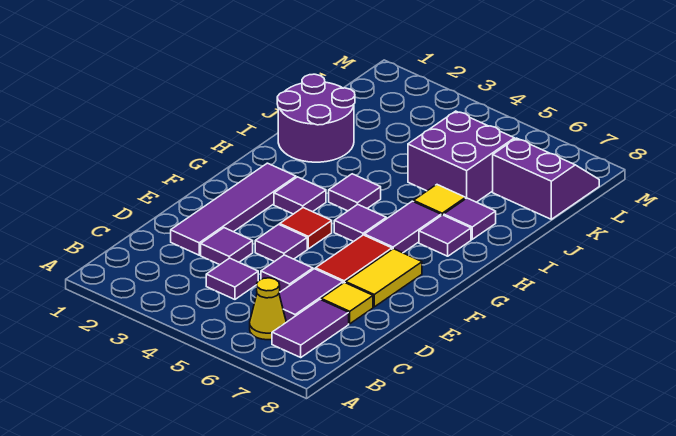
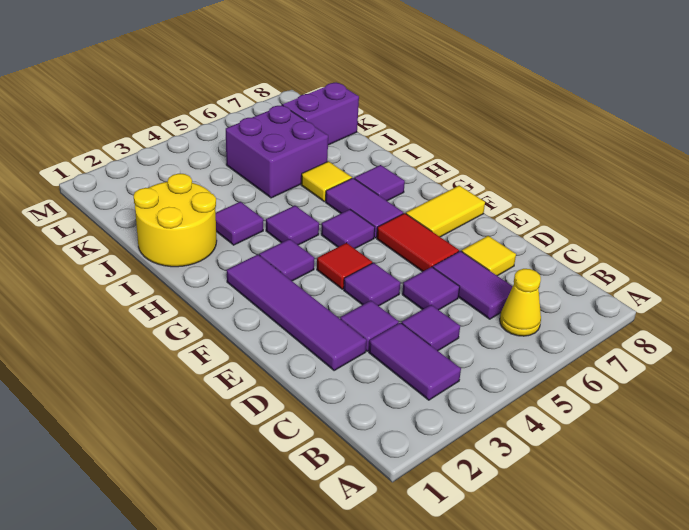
purple 1x2 tile [272,299,349,357] -> purple 1x2 tile moved to [369,323,461,400]
yellow 1x2 tile [346,249,422,307] -> yellow 1x2 tile turned to [406,185,485,237]
purple 2x2 round brick [277,74,355,162] -> yellow 2x2 round brick [134,174,217,267]
purple 1x1 tile [444,198,496,239] -> purple 1x1 tile moved to [216,202,263,245]

